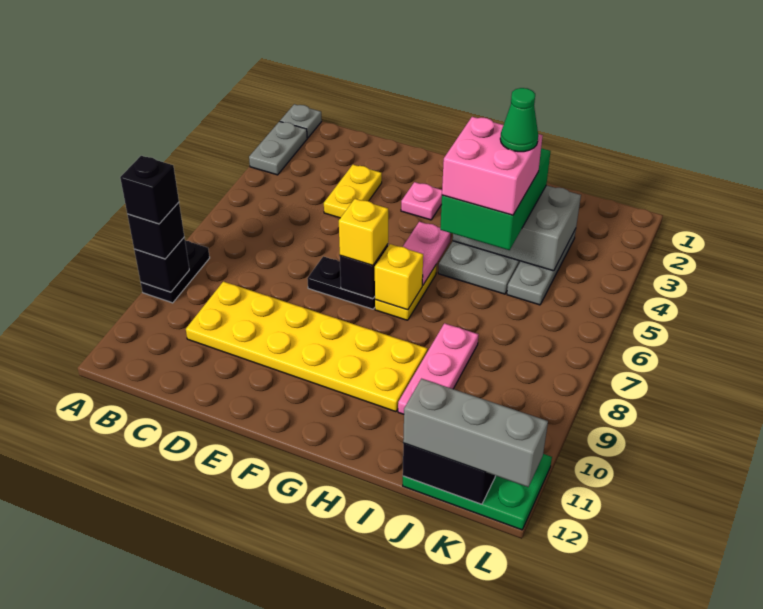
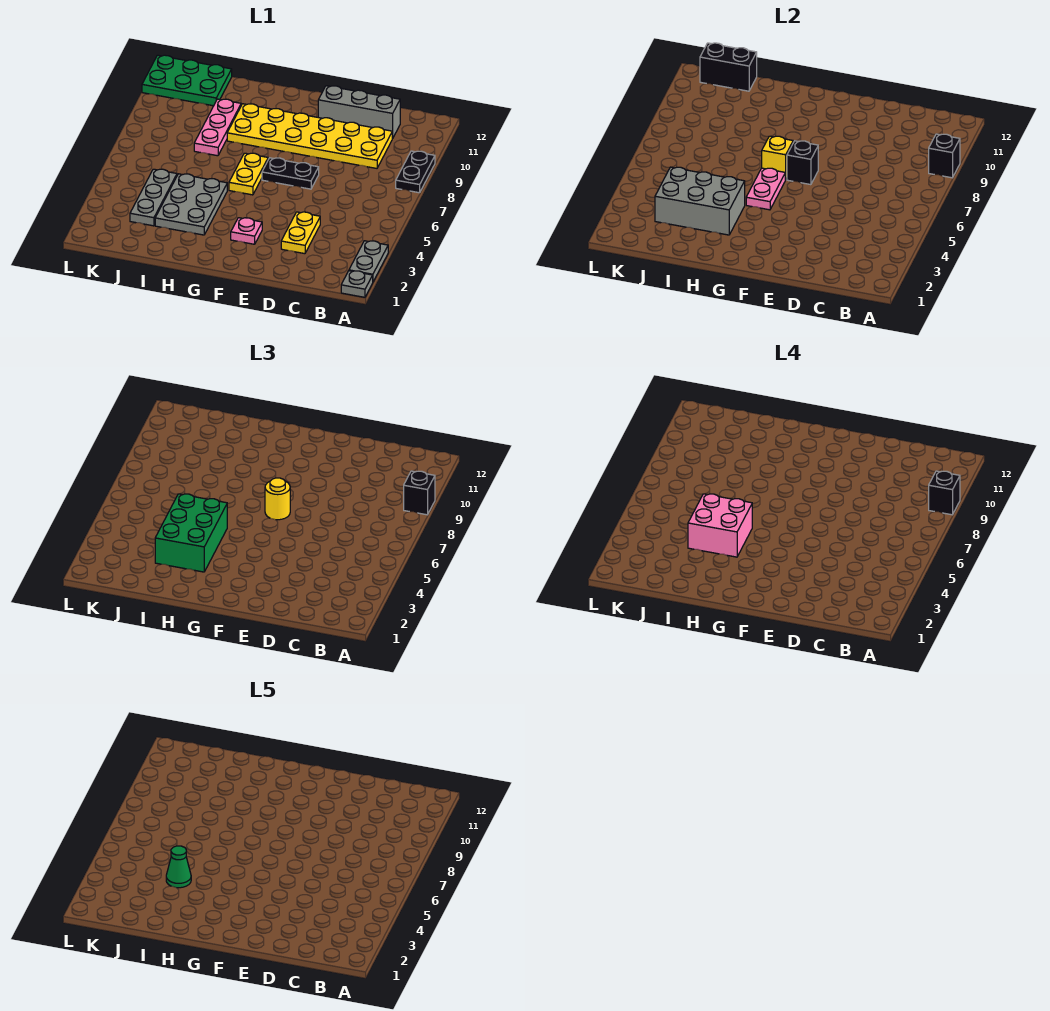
yellow 1x1 brick [339,199,388,265] -> yellow 1x1 round brick [265,478,290,520]
grey 1x3 brick [403,379,548,487] -> grey 1x3 brick moved to [318,86,400,138]

